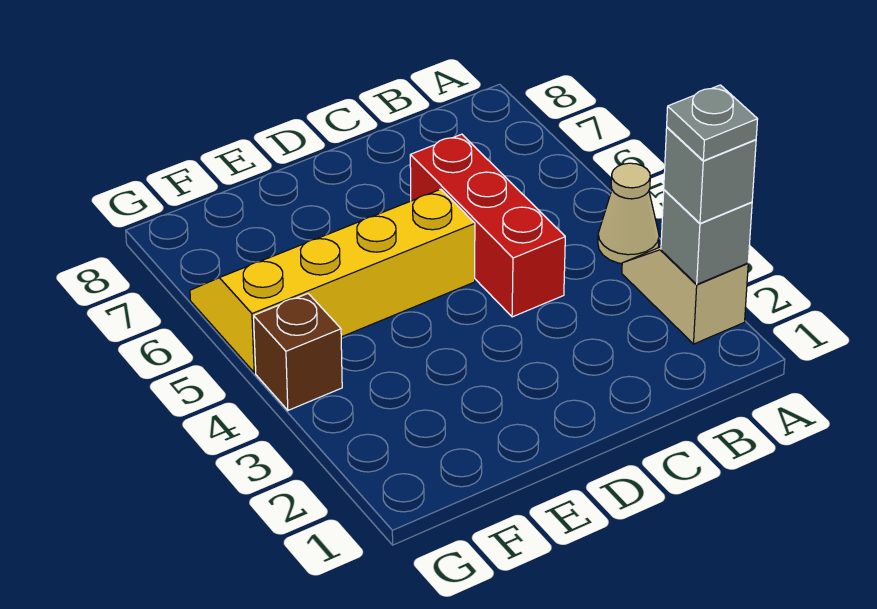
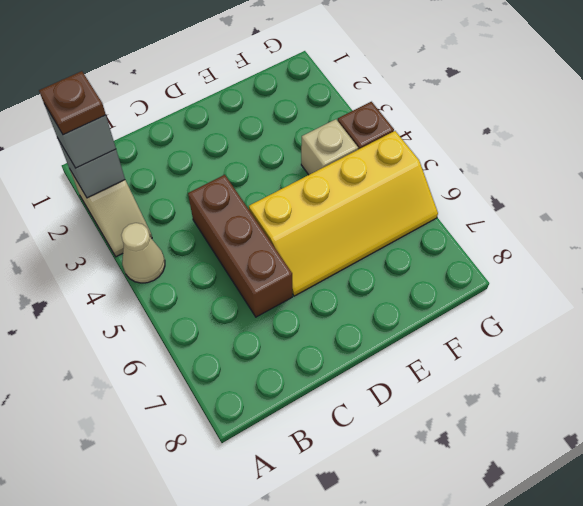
grey 1x1 plate [667,85,758,161] -> brown 1x1 plate [39,71,106,135]
red 1x3 brick [410,134,565,317] -> brown 1x3 brick [188,175,292,317]
none -> tan 1x1 brick [301,119,358,175]

